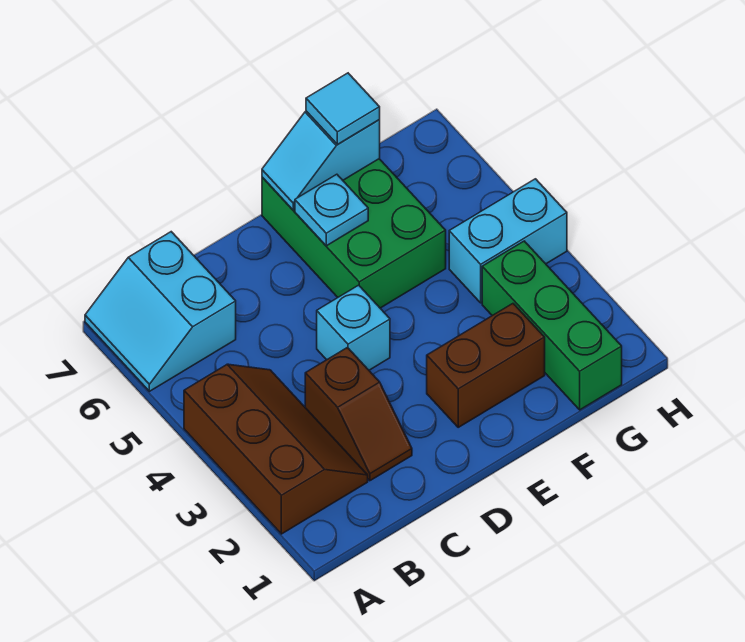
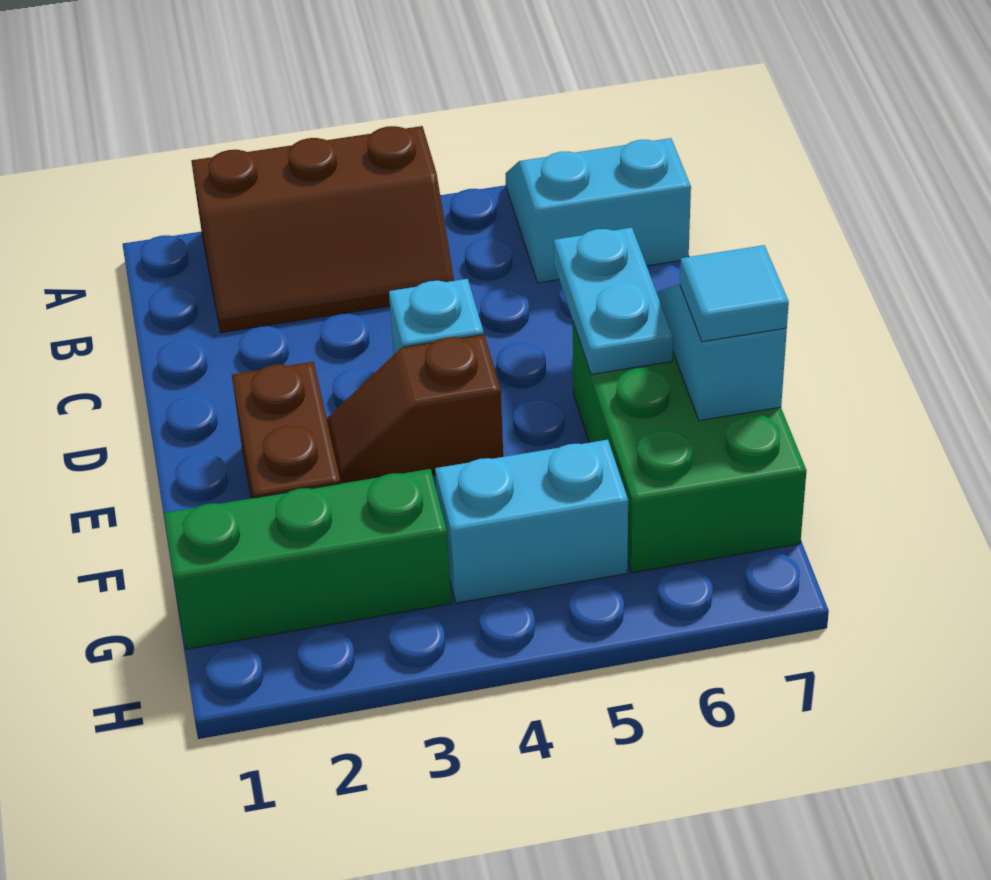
brown 1x2 slope [305,348,412,481] -> brown 1x2 slope moved to [327,335,503,484]
green 2x3 brick [262,159,446,308] -> green 2x3 brick turned to [573,323,806,573]
cyan 1x1 plate [295,174,368,246] -> cyan 1x2 plate [554,228,673,375]
cyan 1x2 brick [449,179,567,303] -> cyan 1x2 brick turned to [435,440,628,603]

